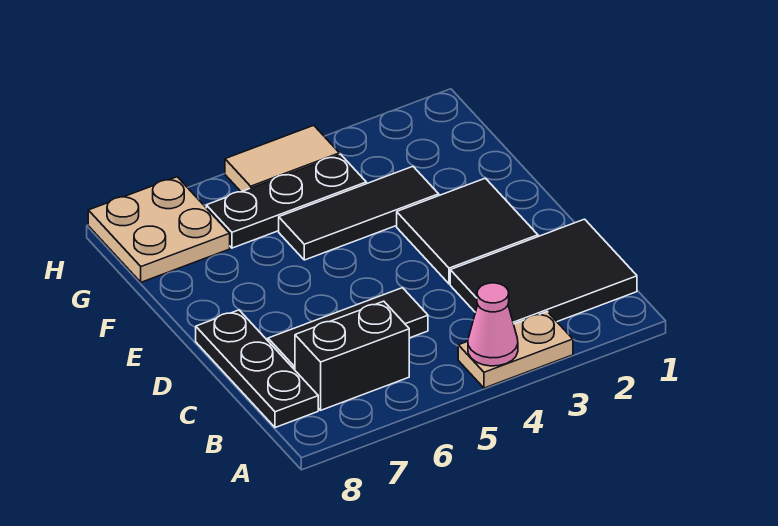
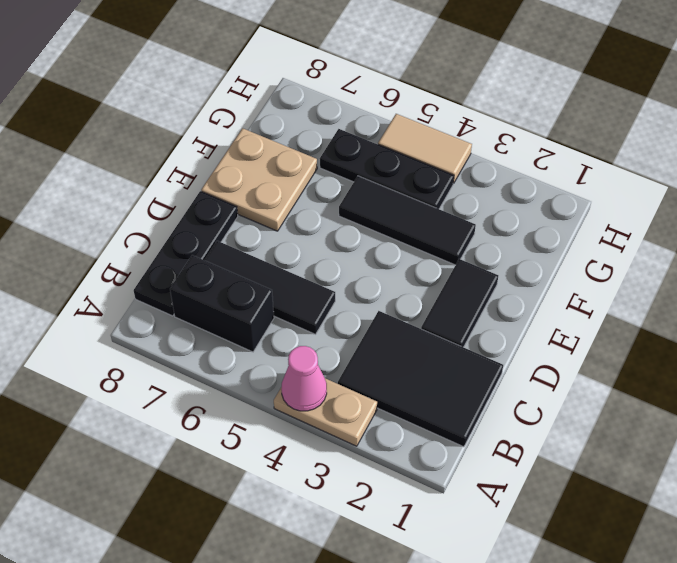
black 2x2 tile [397,178,538,284] -> black 1x2 tile [421,259,498,347]
tan 2x2 plate [88,177,230,282] -> tan 2x2 plate moved to [201,128,317,231]

